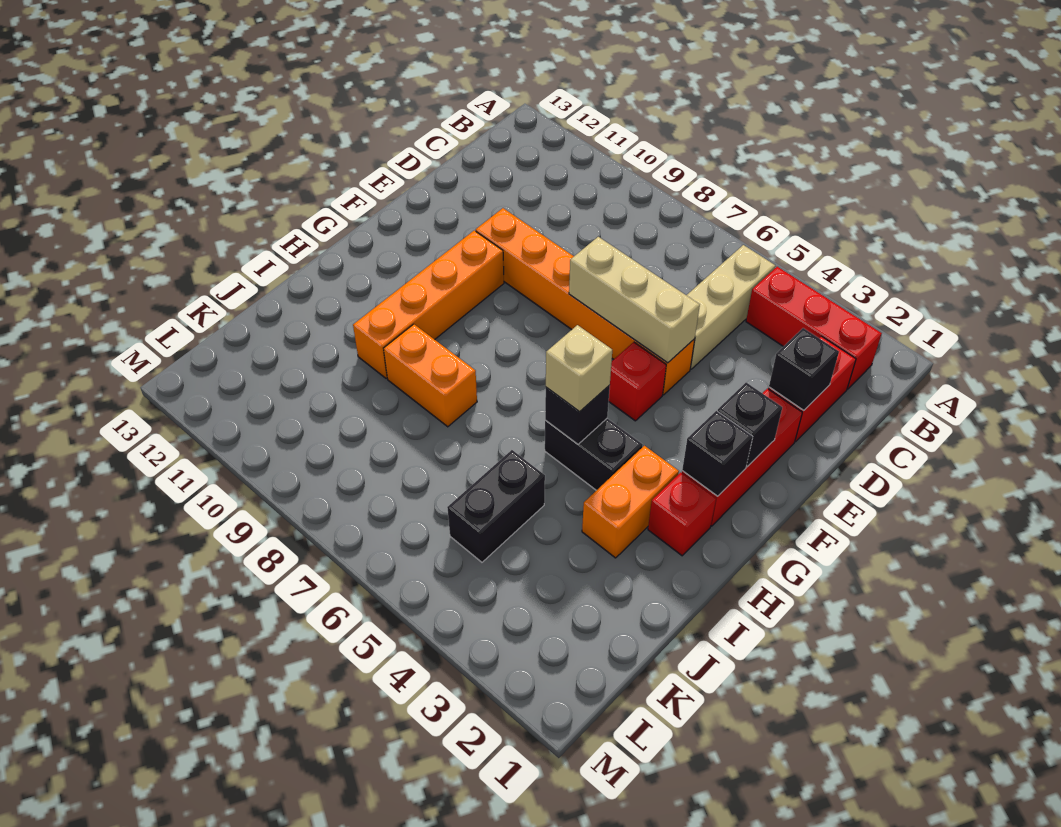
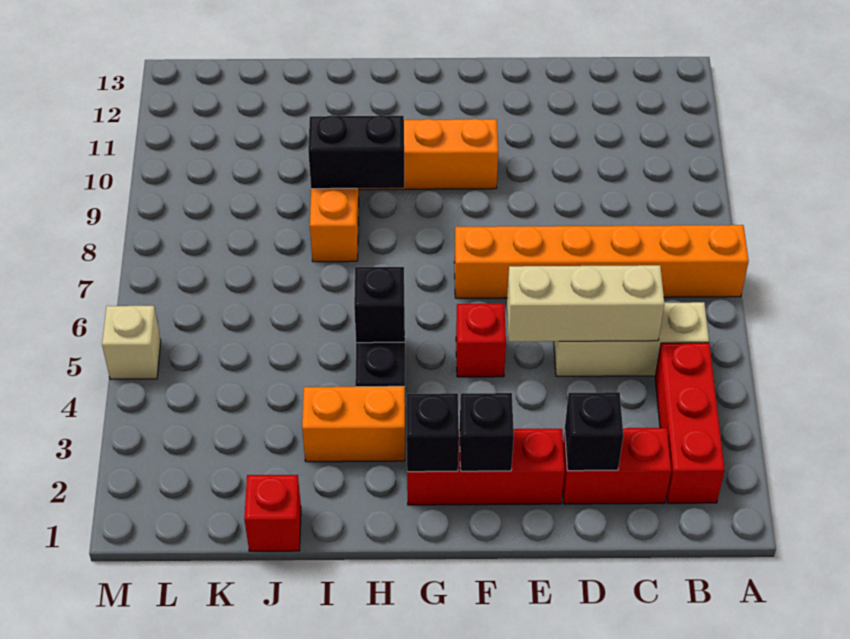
orange 1x6 brick [476,208,695,395] -> orange 1x6 brick turned to [454,225,749,298]
tan 1x3 brick [569,237,700,363] -> tan 1x3 brick turned to [507,265,664,342]
red 1x1 brick [648,472,716,556] -> red 1x1 brick moved to [244,475,301,551]
tan 1x1 brick [546,325,612,412] -> tan 1x1 brick moved to [102,306,161,379]
black 1x2 brick [447,450,545,562] -> black 1x2 brick moved to [308,115,404,189]

